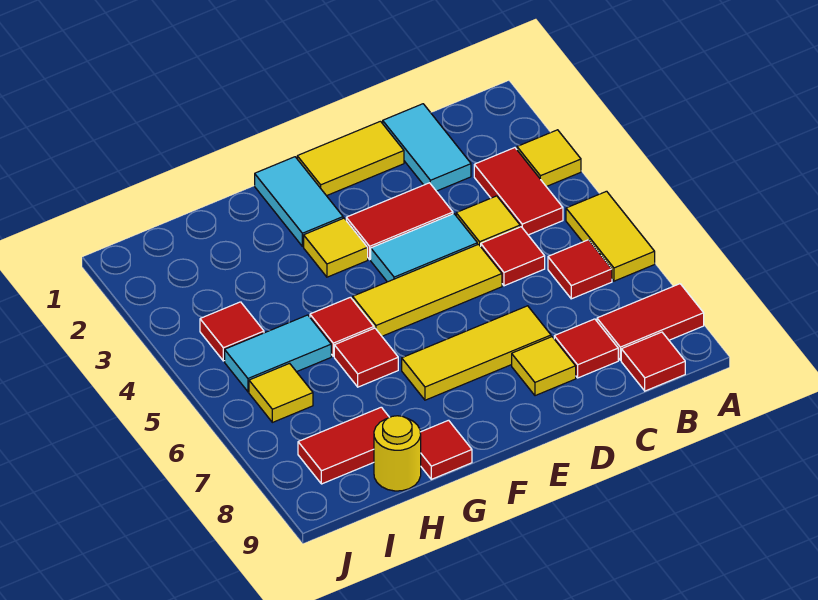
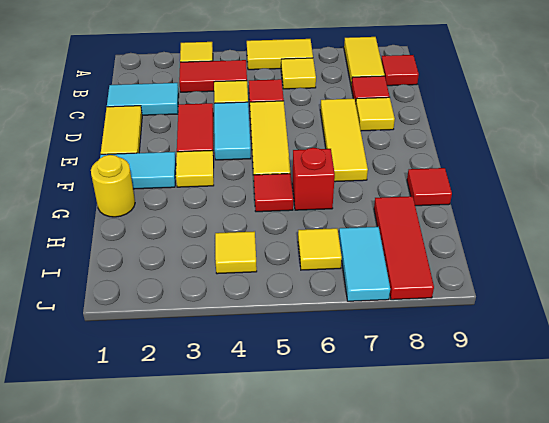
red 1x2 tile [597,284,704,360] -> yellow 1x2 tile [344,37,385,86]
red 1x1 tile [548,240,612,299] -> yellow 1x1 tile [281,58,316,89]
red 1x1 tile [334,328,398,387] -> red 1x1 brick [292,148,335,210]
cyan 1x2 tile [225,315,331,392] -> cyan 1x2 tile moved to [339,227,390,301]
red 1x2 tile [298,407,389,484] -> red 1x3 tile [374,196,434,300]
yellow 1x1 round brick [374,416,421,491] -> yellow 1x1 round brick moved to [91,155,135,217]
red 1x1 tile [200,302,264,361] -> yellow 1x1 tile [215,231,257,274]

